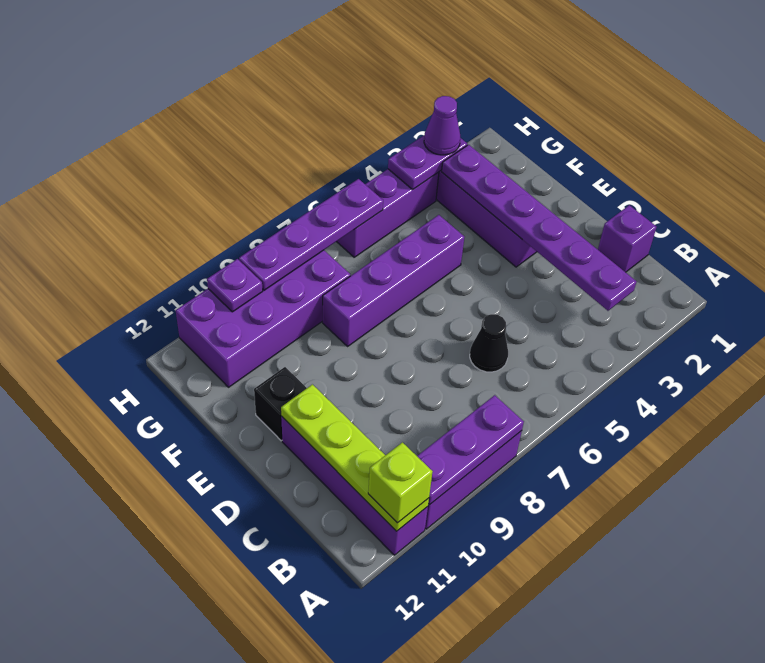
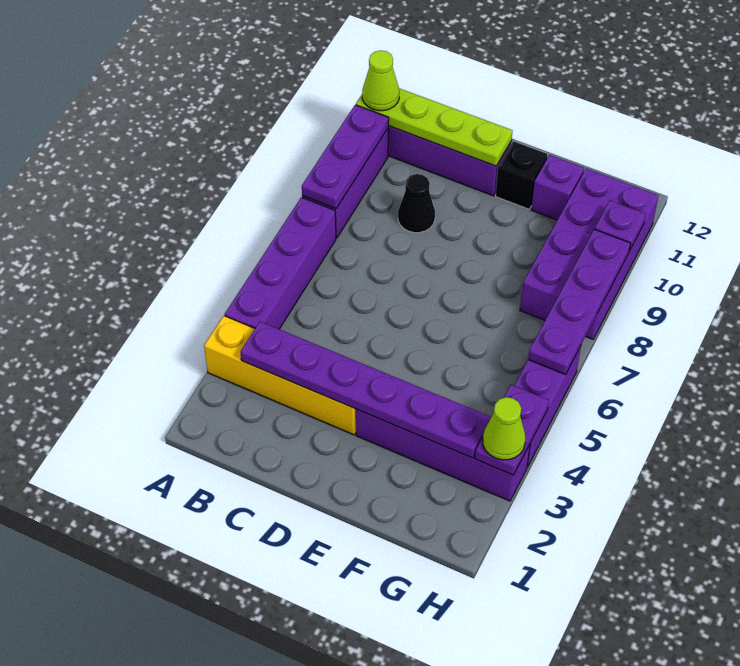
none -> yellow 1x4 brick [204,316,356,435]
lime 1x1 brick [368,442,433,523] -> lime 1x1 cone [362,50,399,111]
purple 1x1 brick [598,205,656,272] -> purple 1x1 brick moved to [531,155,584,220]
black 1x1 cone [470,314,508,372] -> black 1x1 cone moved to [398,174,435,233]
purple 1x4 brick [323,215,464,346] -> purple 1x4 brick moved to [225,197,336,329]
purple 1x1 cone [424,96,460,155] -> lime 1x1 cone [483,397,526,460]

